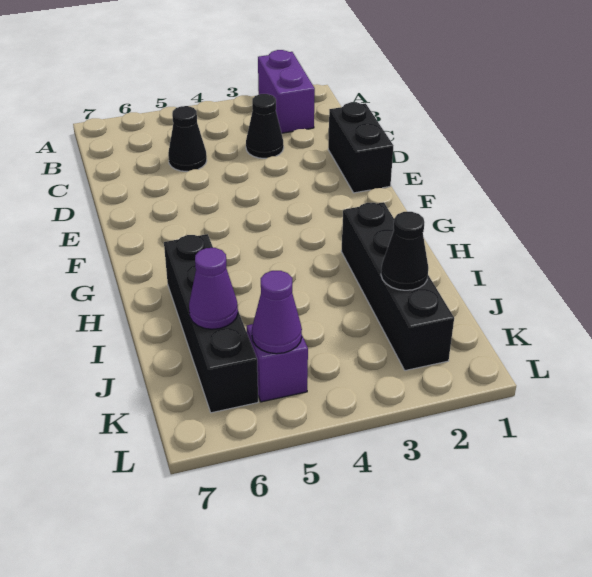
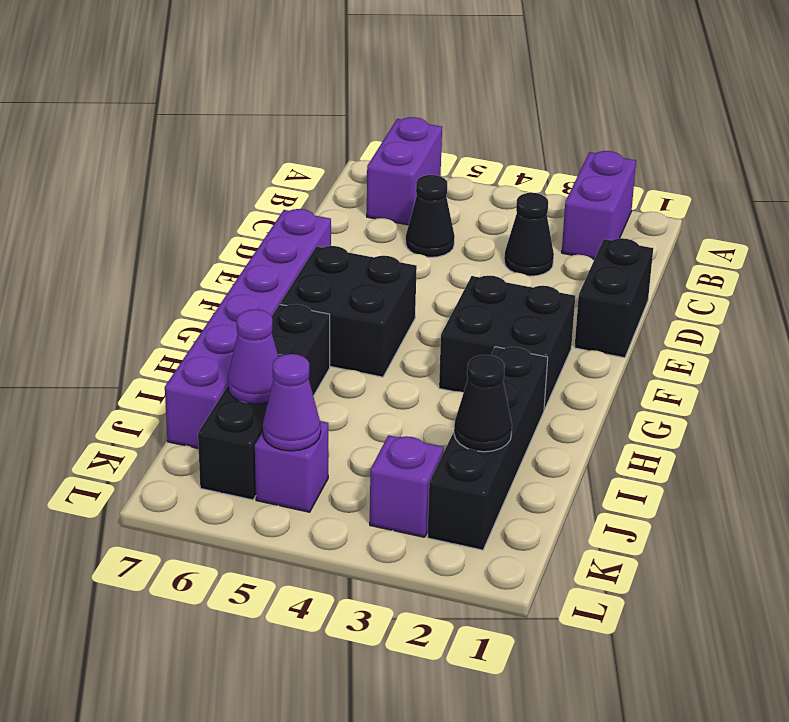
none -> purple 1x2 brick [367,117,442,225]
none -> purple 1x6 brick [165,209,331,449]
none -> black 2x2 brick [439,276,575,410]
none -> black 2x2 brick [280,246,417,377]
none -> purple 1x1 brick [370,435,443,537]

